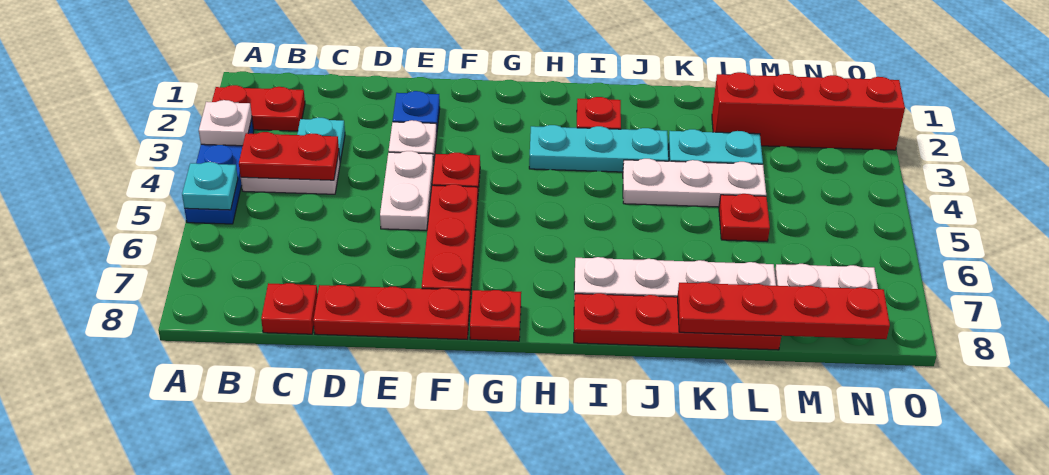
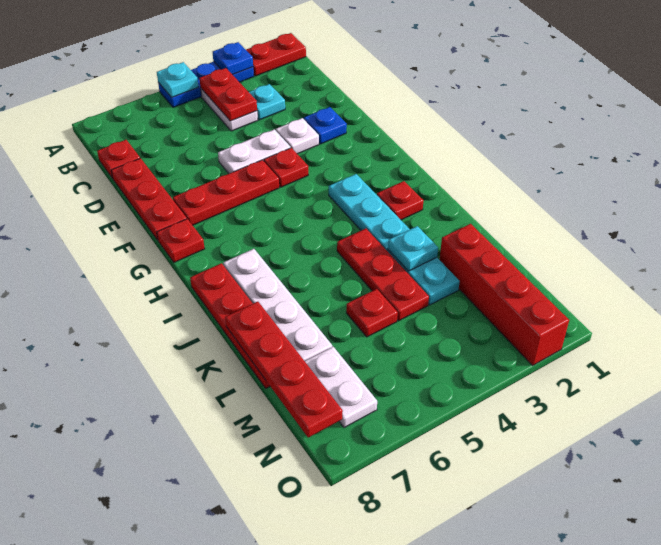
red 1x2 plate [212,85,305,131] -> red 1x2 plate turned to [246,33,306,76]
white 1x1 plate [199,100,252,146] -> blue 1x1 plate [213,42,253,75]
white 1x3 plate [623,159,766,207] -> red 1x3 plate [337,229,429,321]
none -> cyan 1x1 plate [388,226,438,271]

